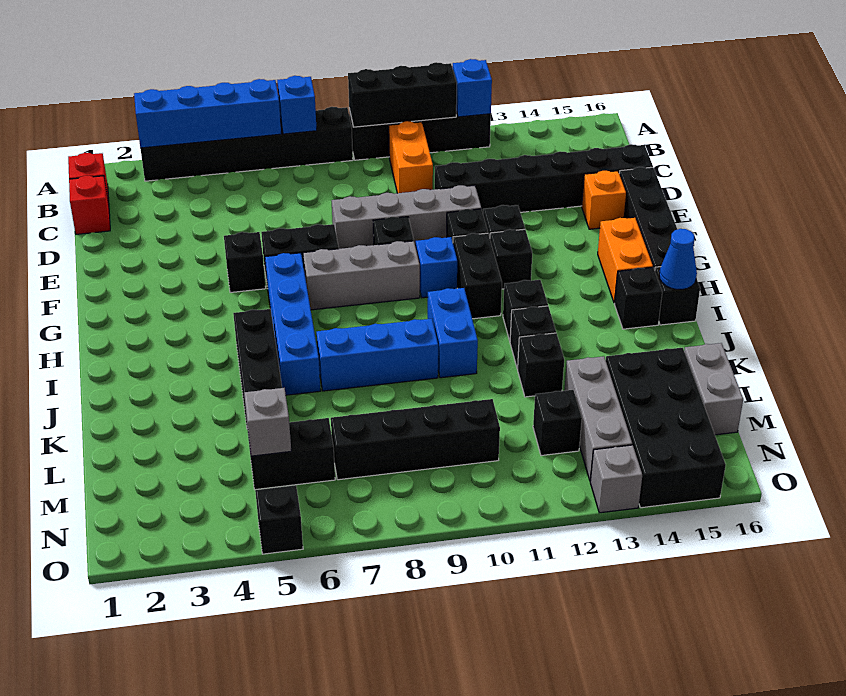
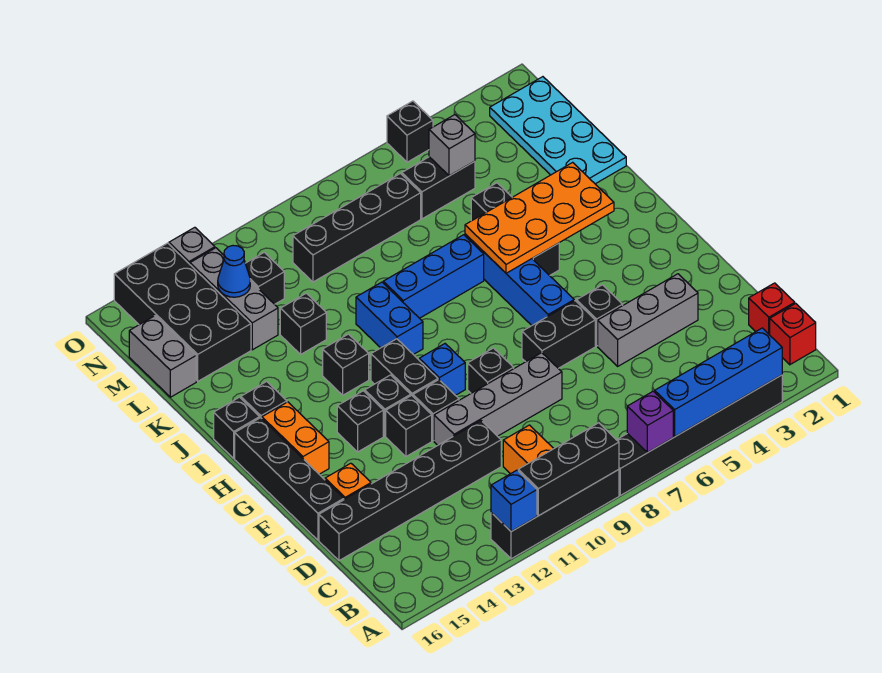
blue 1x1 brick [277,76,317,134] -> purple 1x1 brick [627,391,673,452]
grey 1x3 brick [303,241,420,310] -> grey 1x3 brick moved to [598,274,698,366]
none -> orange 2x4 plate [465,162,614,273]
blue 1x1 cone [659,229,697,289] -> blue 1x1 cone moved to [218,246,250,297]
black 1x1 brick [510,306,556,369] -> black 1x1 brick moved to [337,391,383,452]
none -> cyan 2x4 plate [490,77,626,184]

